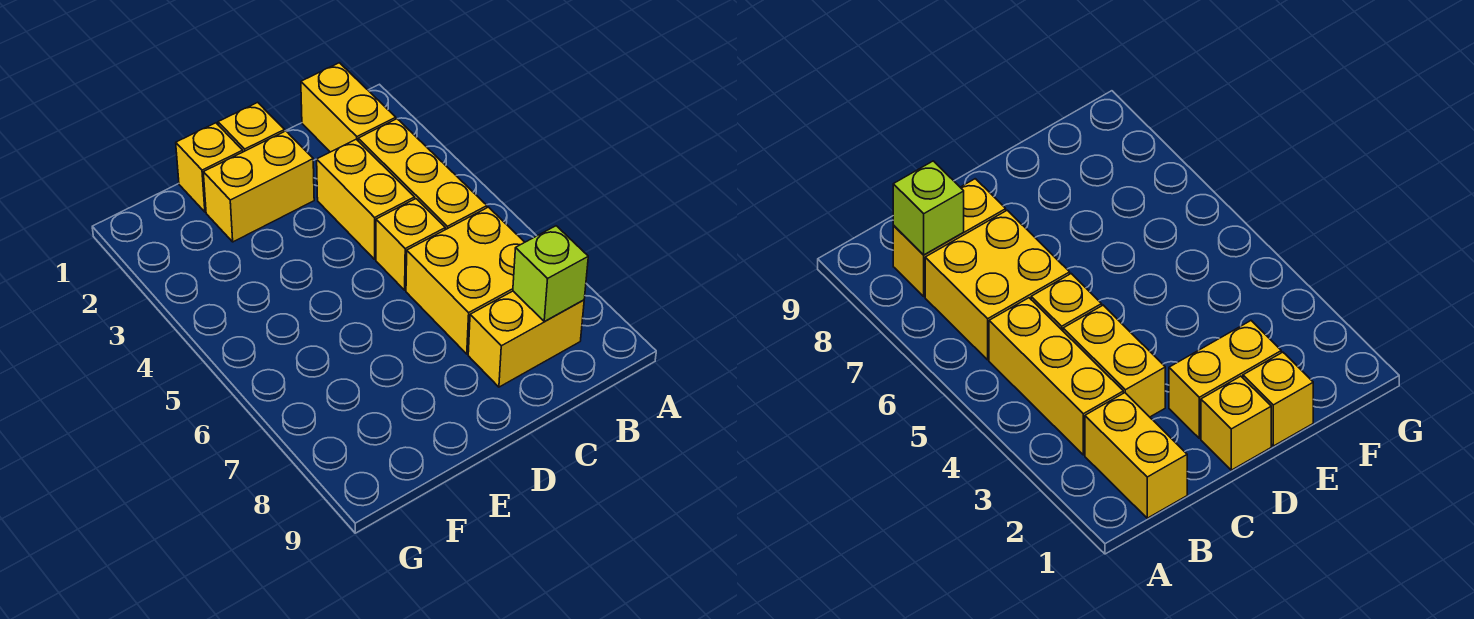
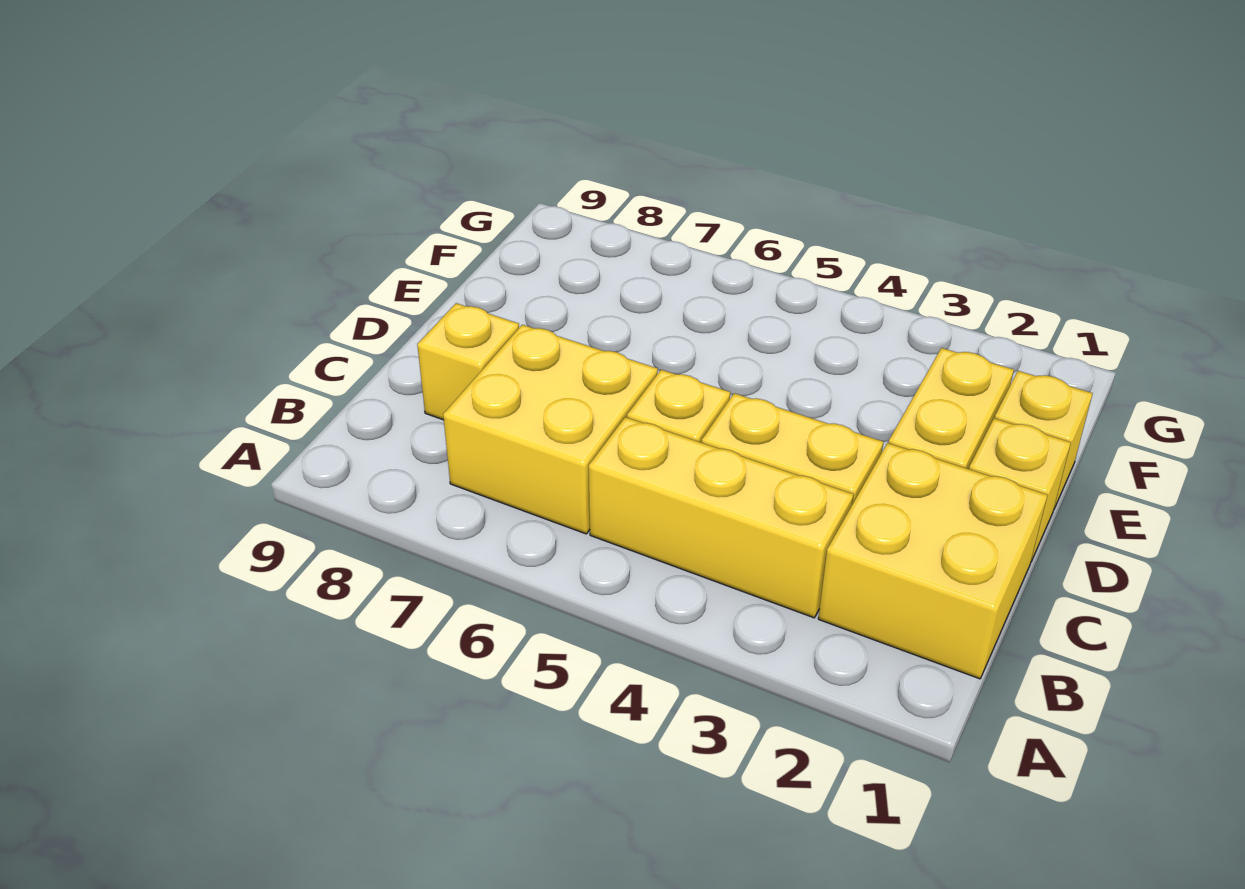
yellow 1x2 brick [301,63,396,152] -> yellow 2x2 brick [818,443,1047,679]
yellow 1x2 brick [468,291,584,387] -> yellow 1x1 brick [417,303,519,420]
lime 1x1 brick [513,226,588,321] -> none

